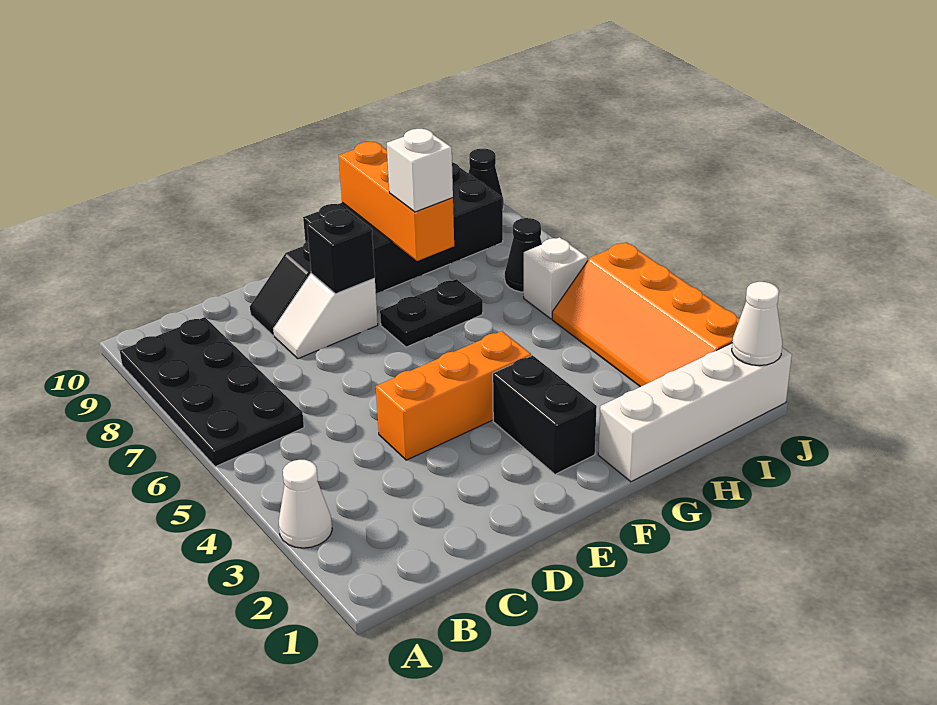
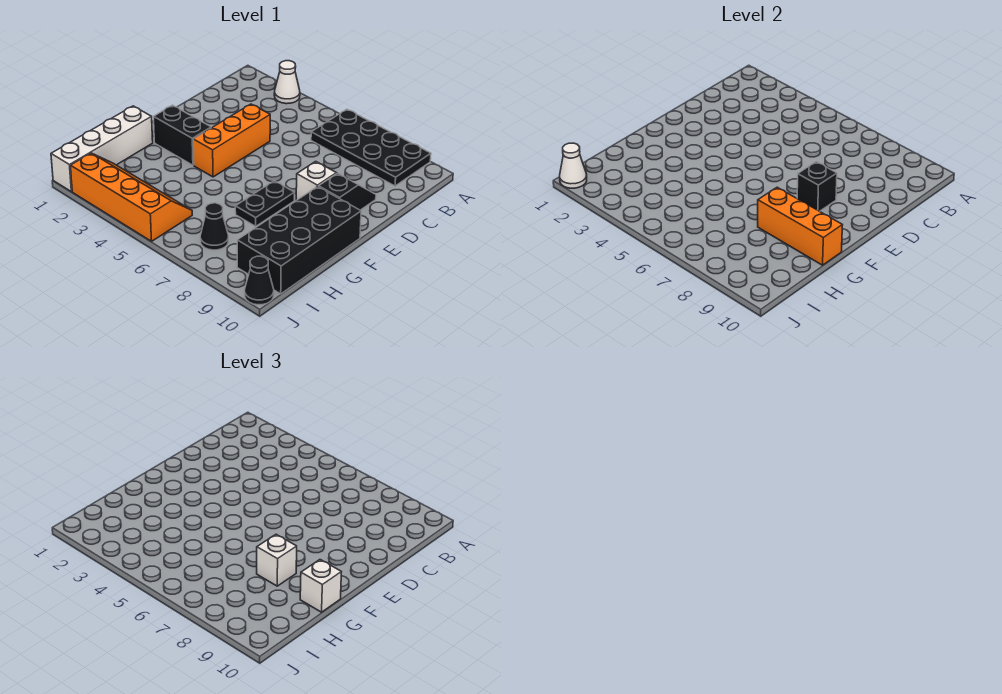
white 1x1 brick [524,237,588,319] -> white 1x1 brick moved to [300,560,341,612]

